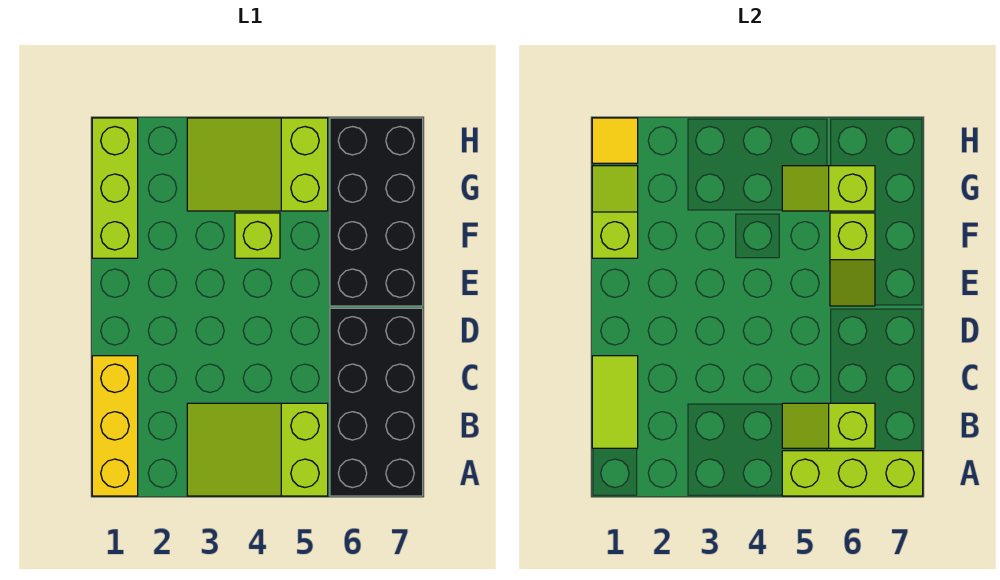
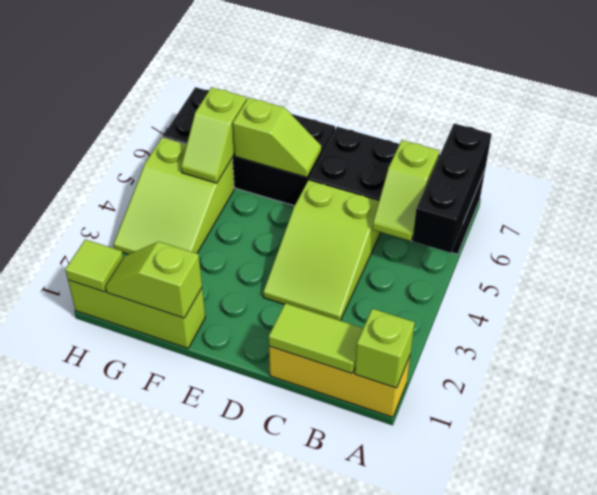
lime 2x3 slope [187,403,328,496] -> lime 2x3 slope moved to [263,180,381,321]
lime 1x3 brick [782,451,923,496] -> black 1x3 brick [412,123,492,253]
lime 1x1 brick [235,213,280,258] -> lime 1x1 brick moved to [355,309,415,388]
yellow 1x1 tile [592,118,638,163] -> lime 1x1 tile [65,239,123,292]

